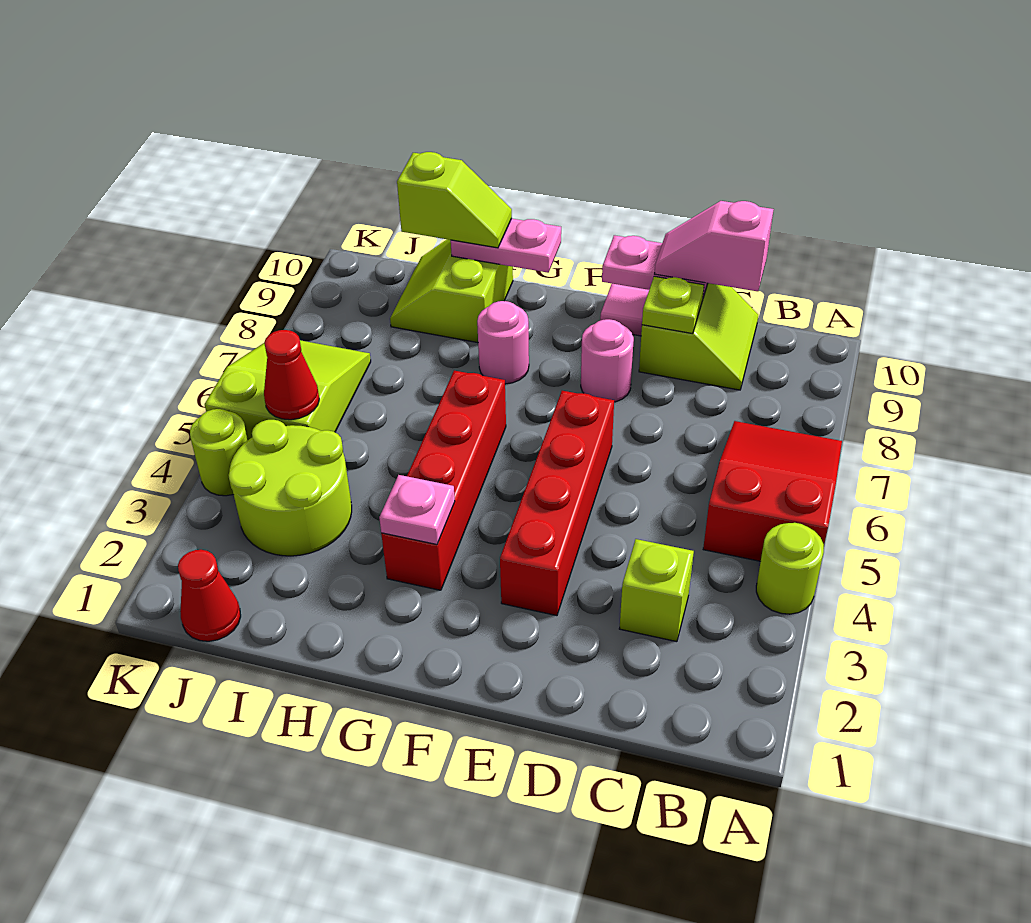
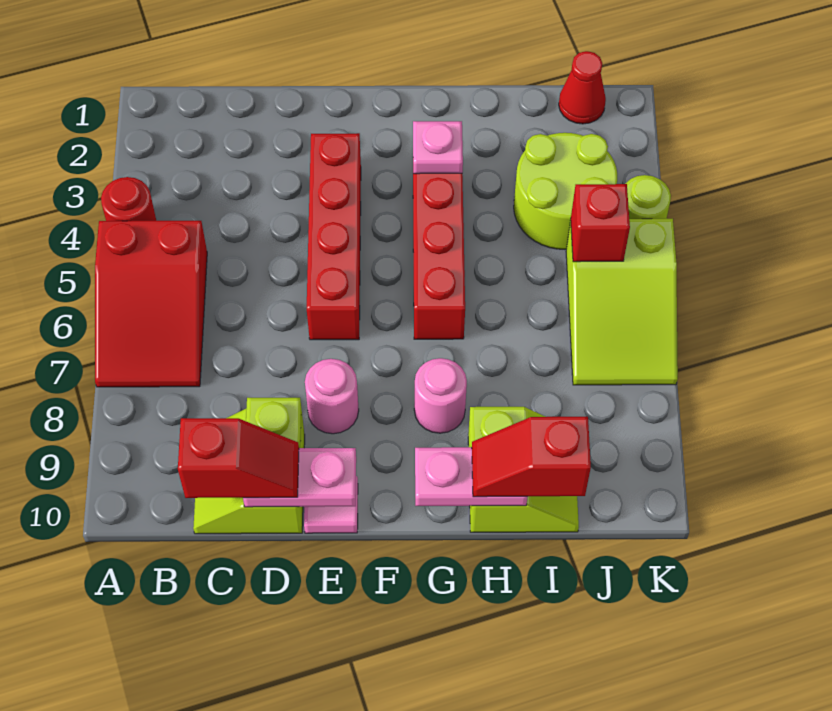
lime 1x1 round brick [756,523,824,614] -> red 1x1 round brick [101,177,156,221]
lime 1x1 brick [619,539,694,642] -> none
pink 1x2 slope [655,201,774,291] -> red 1x2 slope [178,418,299,498]
lime 1x2 slope [397,152,512,248] -> red 1x2 slope [472,417,591,497]
red 1x1 cone [264,330,319,420] -> red 1x1 brick [571,184,630,262]

